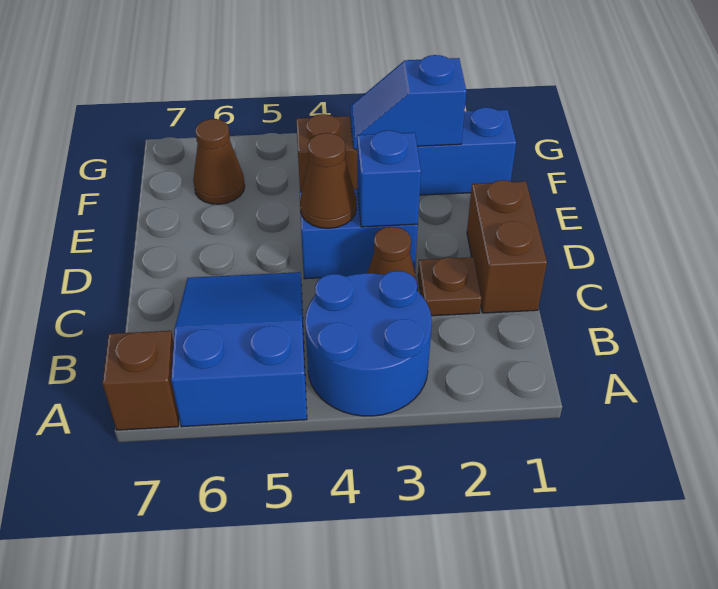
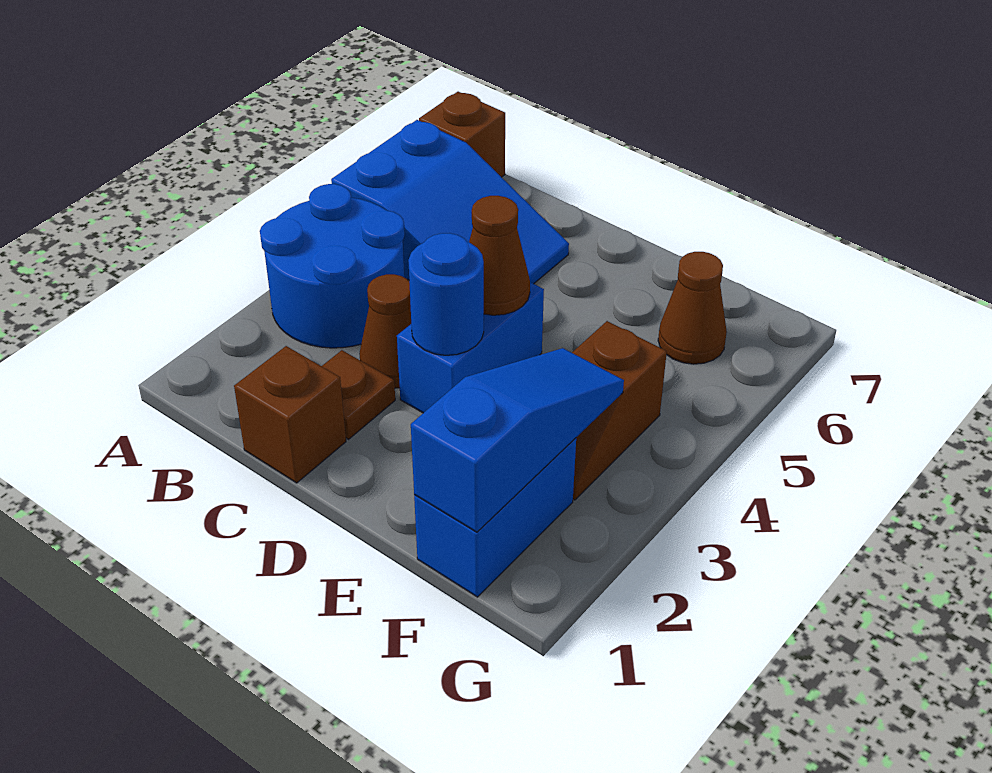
brown 1x2 brick [467,180,547,313] -> brown 1x1 brick [234,346,346,483]
blue 1x1 brick [357,130,421,227] -> blue 1x1 round brick [408,233,484,355]
blue 1x2 slope [350,55,466,149] -> blue 1x3 slope [411,348,624,532]

